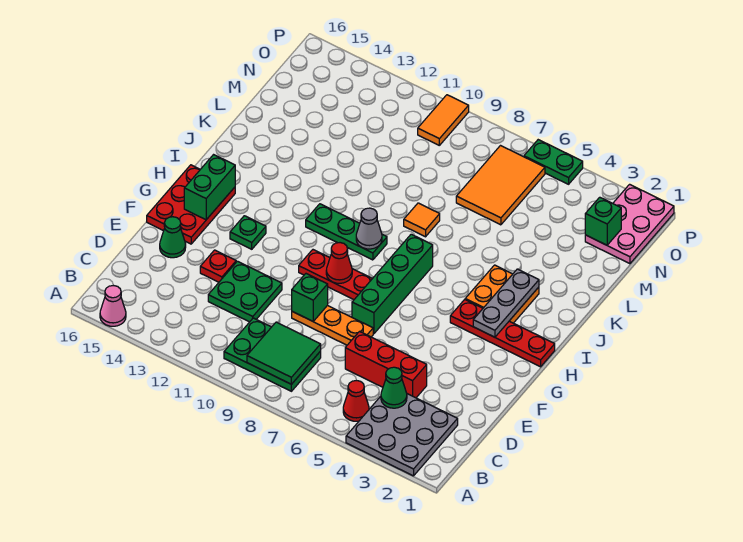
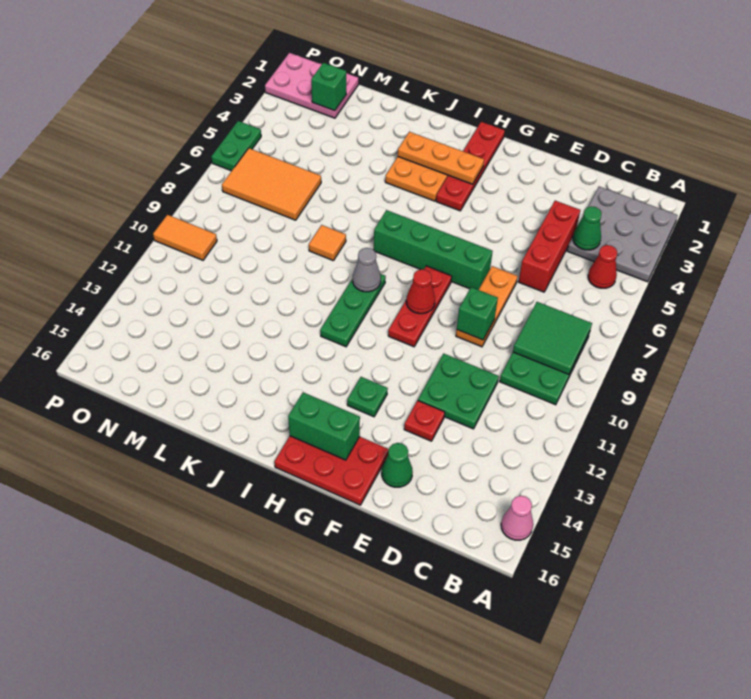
grey 1x3 plate [473,269,539,337] -> orange 1x3 plate [398,132,484,184]

